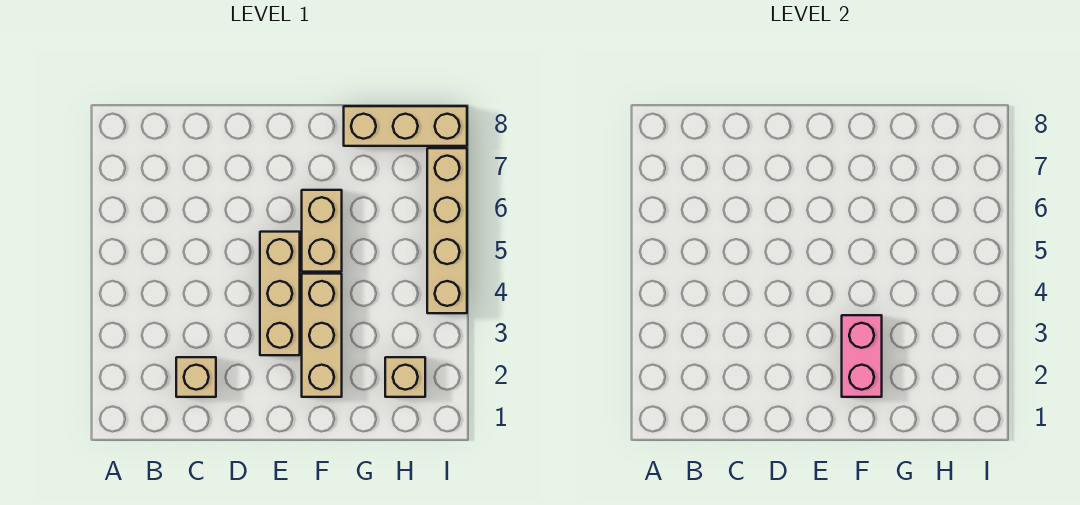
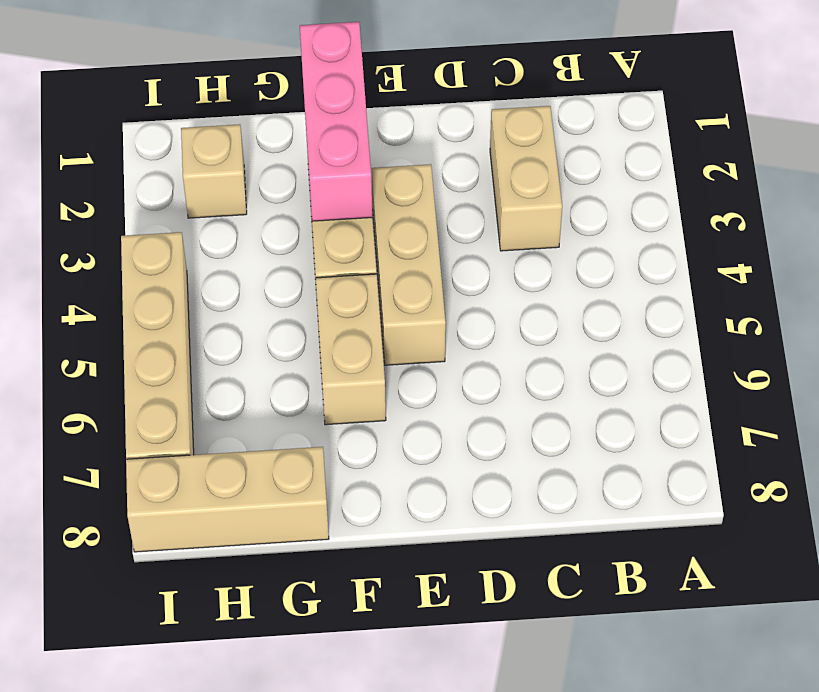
tan 1x1 brick [176,357,216,397] -> tan 1x2 brick [490,106,562,251]
pink 1x2 brick [842,315,882,397] -> pink 1x3 brick [300,22,372,221]

